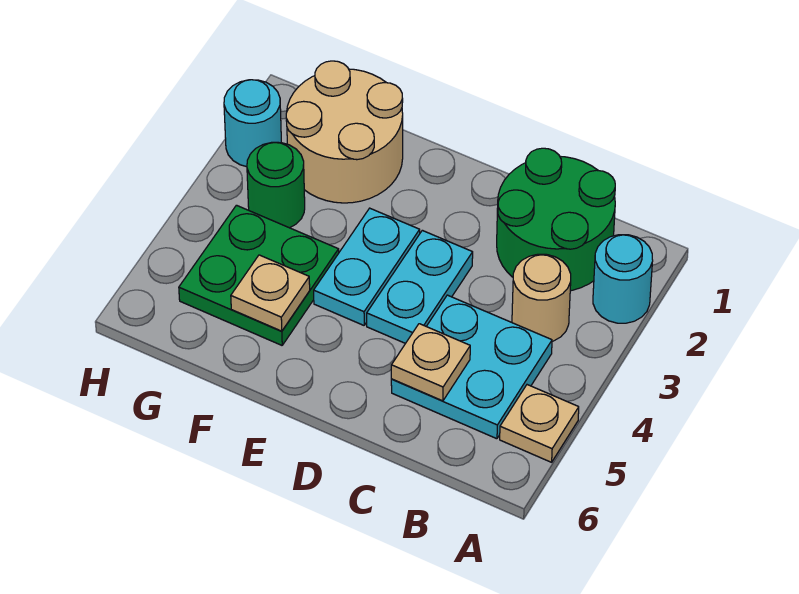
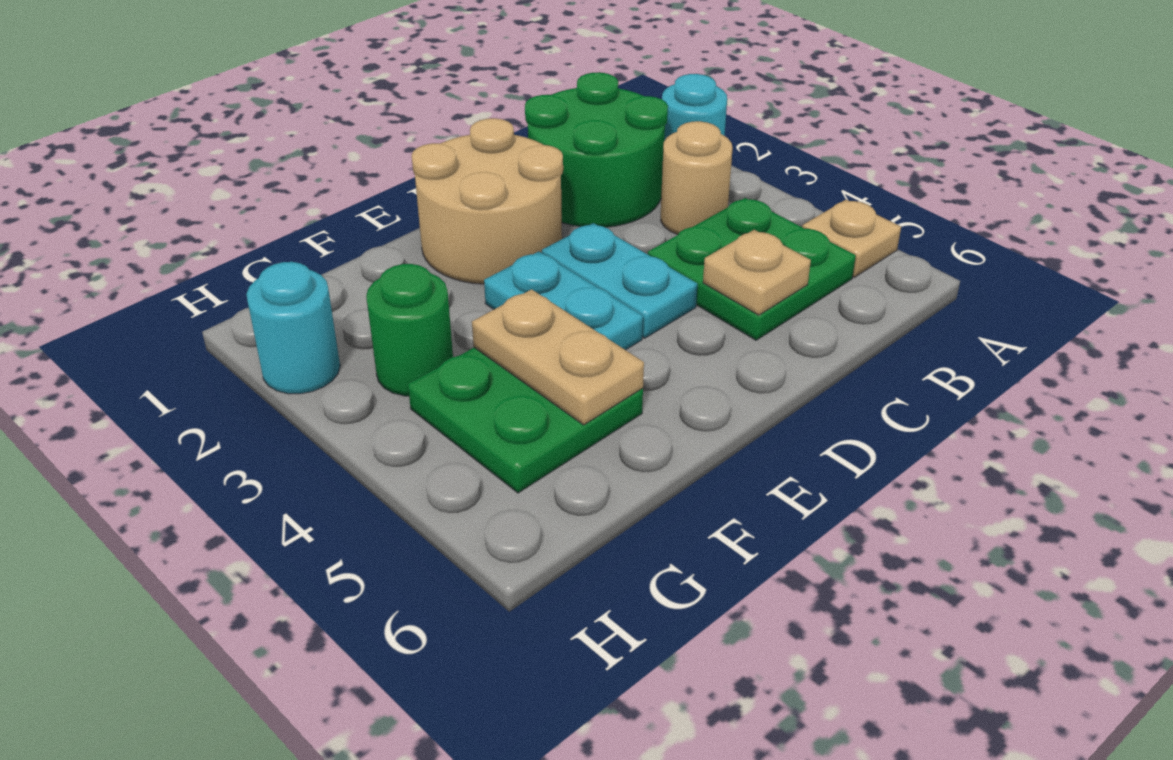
cyan 2x2 plate [391,295,552,439] -> green 2x2 plate [648,198,856,340]
tan 2x2 round brick [286,61,403,203] -> tan 2x2 round brick moved to [412,118,563,284]
tan 1x1 plate [231,255,310,331] -> tan 1x2 plate [472,289,644,425]

